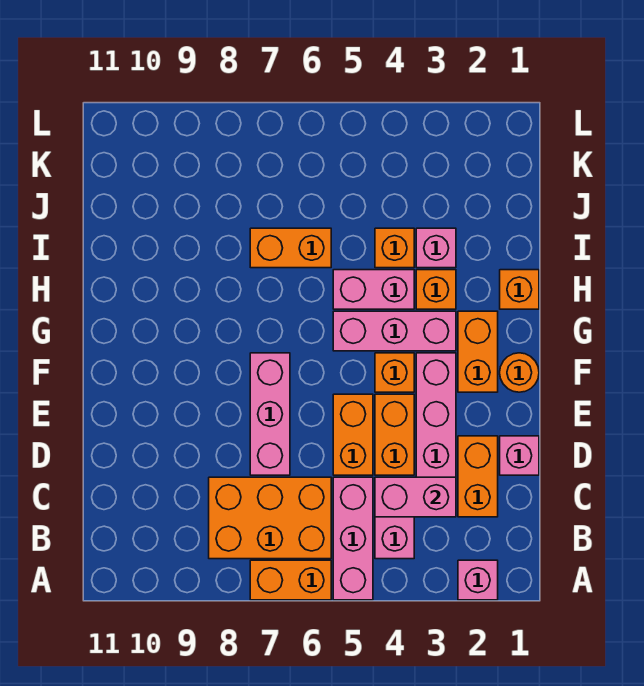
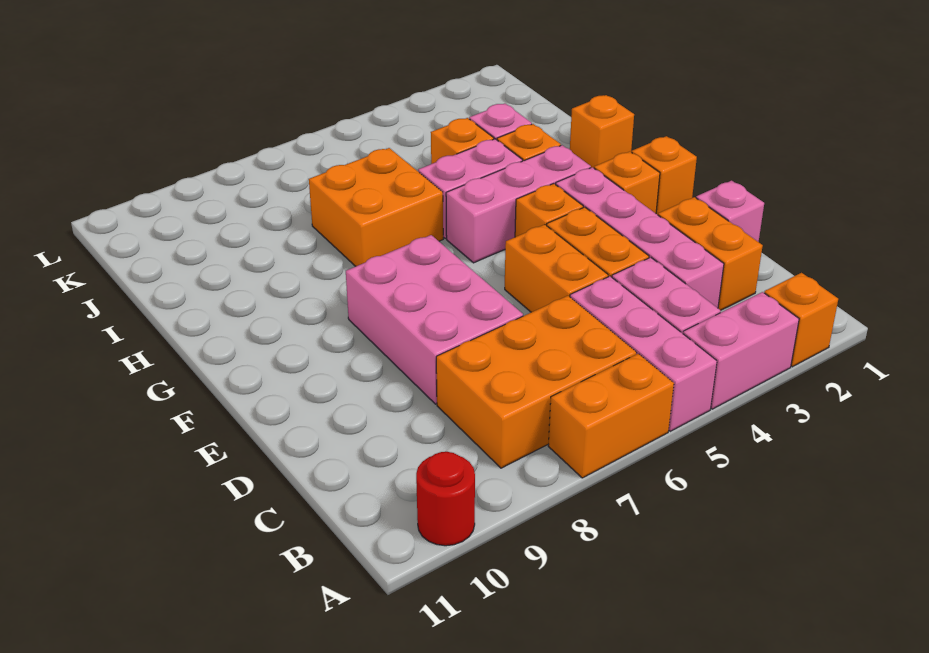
pink 1x1 brick [458,560,498,600] -> orange 1x1 brick [764,273,838,367]
none -> red 1x1 round brick [416,452,475,546]
pink 1x2 brick [375,477,456,517] -> pink 1x2 brick moved to [683,292,799,409]
pink 1x3 brick [250,353,290,475] -> pink 2x3 brick [346,235,523,404]
orange 1x1 round brick [500,353,539,392] -> orange 1x1 brick [632,136,697,215]
orange 1x2 brick [458,311,498,392] -> orange 1x1 brick [594,152,660,213]
orange 1x2 brick [250,228,331,268] -> orange 2x2 brick [309,148,443,266]

